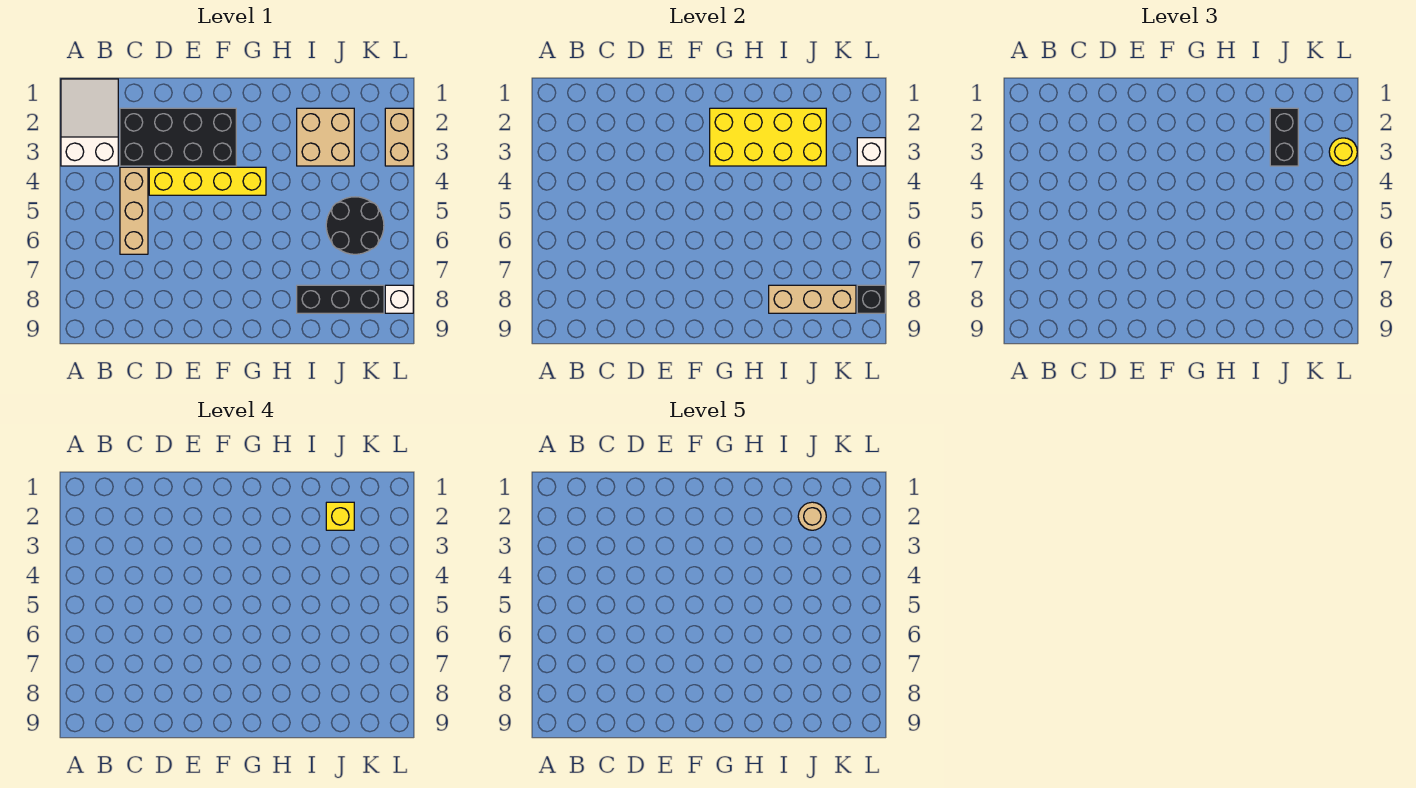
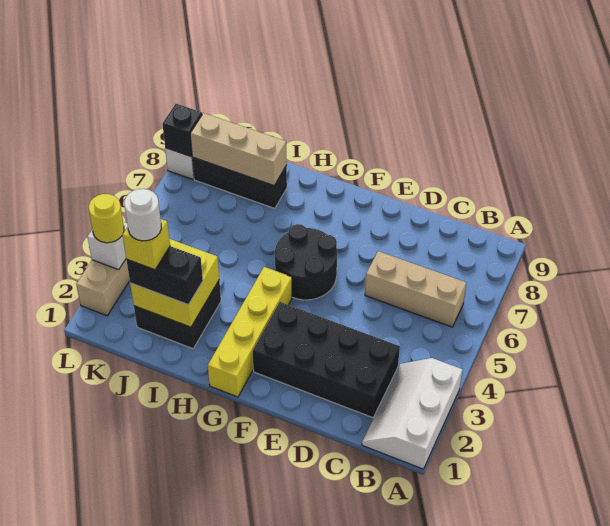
white 2x3 slope [61,79,118,166] -> white 2x3 slope turned to [362,358,462,469]
tan 1x3 brick [120,167,148,254] -> tan 1x3 brick turned to [365,251,466,327]
yellow 1x4 brick [149,167,266,195] -> yellow 1x4 brick turned to [208,267,292,397]
yellow 2x4 brick [710,108,826,166] -> yellow 2x2 brick [130,239,219,327]
tan 2x2 brick [297,108,354,166] -> black 2x2 brick [134,280,221,349]
black 1x2 brick [1270,108,1298,166] -> black 1x2 brick turned to [126,246,203,305]
tan 1x1 round brick [798,502,826,530] -> white 1x1 round brick [124,189,161,241]
black 2x2 round brick [326,197,384,254] -> black 2x2 round brick moved to [275,224,337,300]

